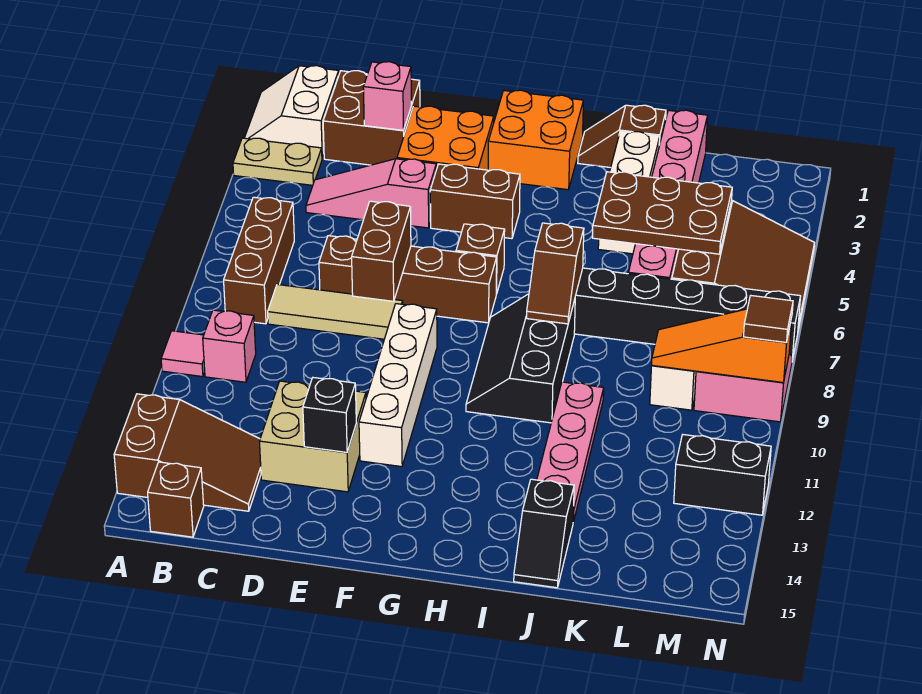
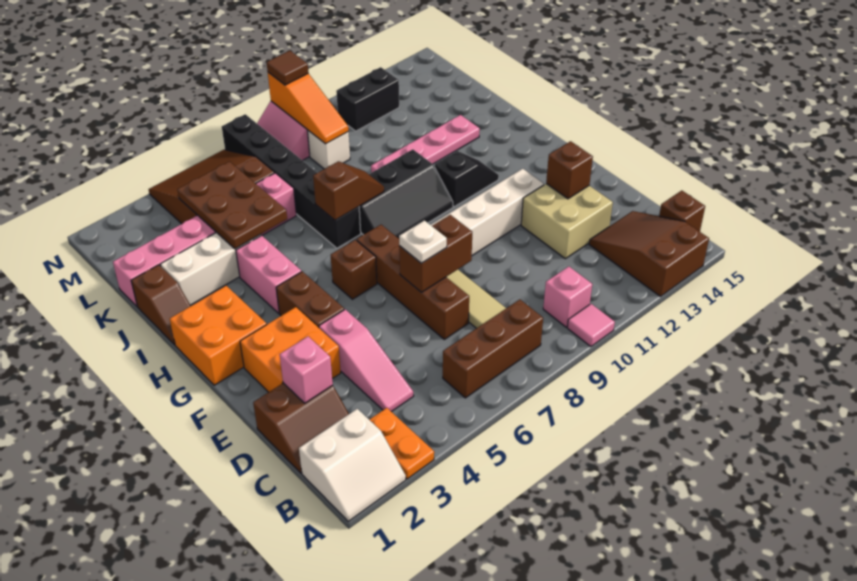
tan 1x2 plate [233,138,322,185] -> orange 1x2 plate [369,408,434,479]
brown 2x2 brick [323,71,420,165] -> brown 2x2 slope [253,383,349,473]
none -> white 1x1 plate [399,221,447,263]
black 1x1 brick [303,378,356,452] -> brown 1x1 brick [546,141,593,199]
none -> pink 1x2 brick [236,236,301,313]
black 1x2 slope [514,479,574,588] -> black 1x2 slope moved to [435,151,499,207]
black 1x2 brick [674,435,771,515] -> black 1x2 brick turned to [336,67,399,131]

